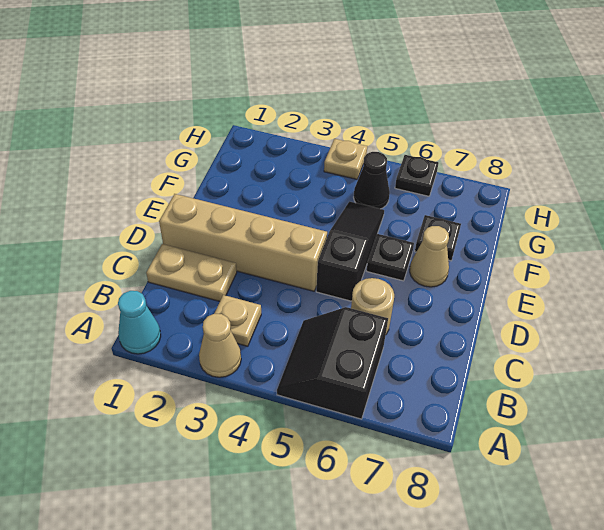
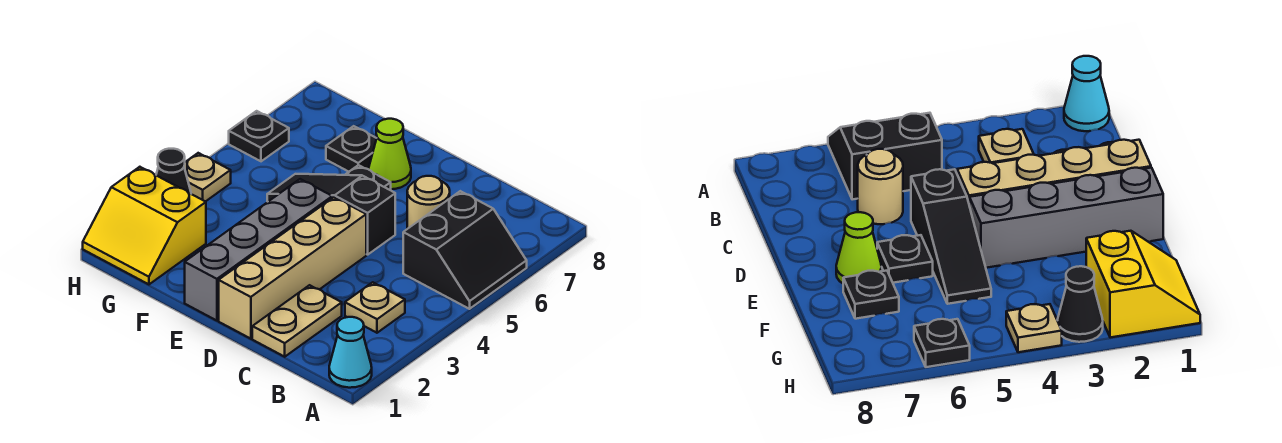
tan 1x1 cone [199,314,241,377] -> none
black 2x2 slope [277,307,388,419] -> black 2x2 slope turned to [403,191,527,309]
none -> grey 1x4 brick [185,179,332,321]
tan 1x1 cone [410,226,449,287] -> lime 1x1 cone [369,119,411,189]
none -> yellow 2x2 slope [83,167,206,284]
black 1x1 cone [354,152,390,209] -> black 1x1 cone moved to [156,149,191,194]

